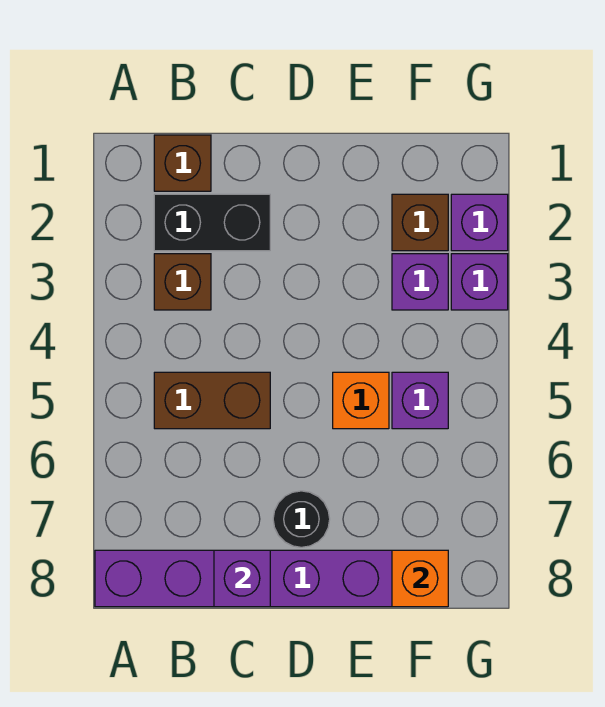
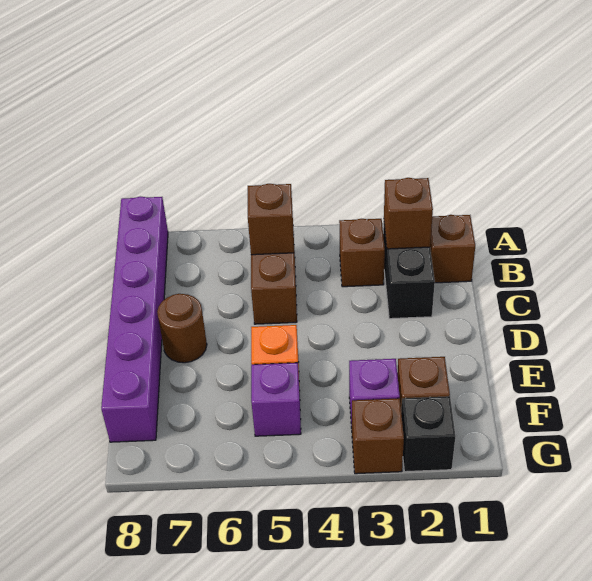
none -> brown 1x1 brick [384,178,433,249]
none -> brown 1x1 brick [248,184,294,255]
purple 1x1 brick [214,550,270,607] -> none
black 1x1 round brick [273,491,330,547] -> brown 1x1 round brick [157,294,207,363]
orange 1x1 brick [392,550,448,607] -> none
purple 1x1 brick [451,194,508,251] -> black 1x1 brick [401,396,455,472]
purple 1x1 brick [451,254,508,310] -> brown 1x1 brick [352,398,404,474]

